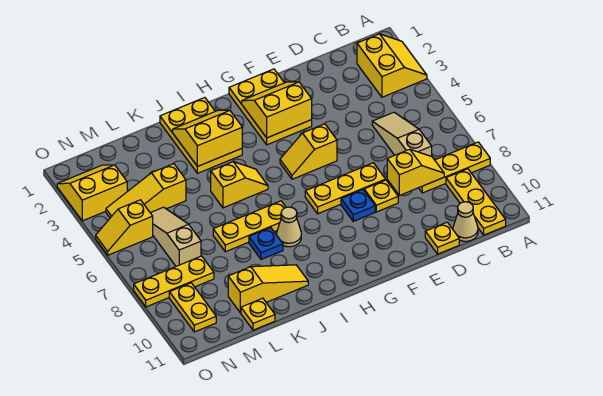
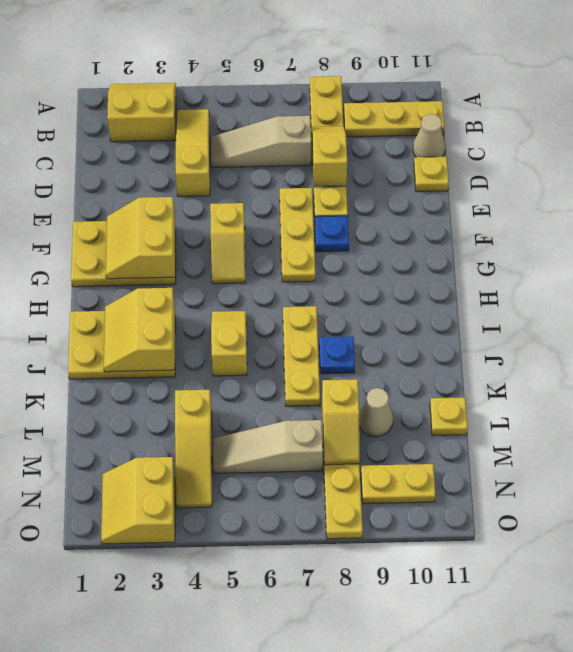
tan 1x1 cone [277,207,301,247] -> tan 1x1 cone moved to [359,388,393,437]
yellow 1x3 slope [228,265,308,313] -> yellow 1x3 slope moved to [176,109,210,196]
yellow 1x2 slope [96,200,153,255] -> yellow 1x2 slope moved to [322,379,360,465]

